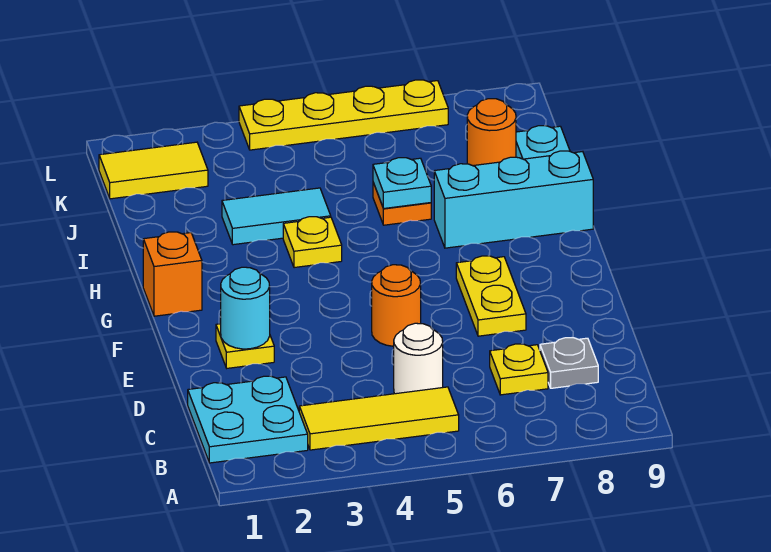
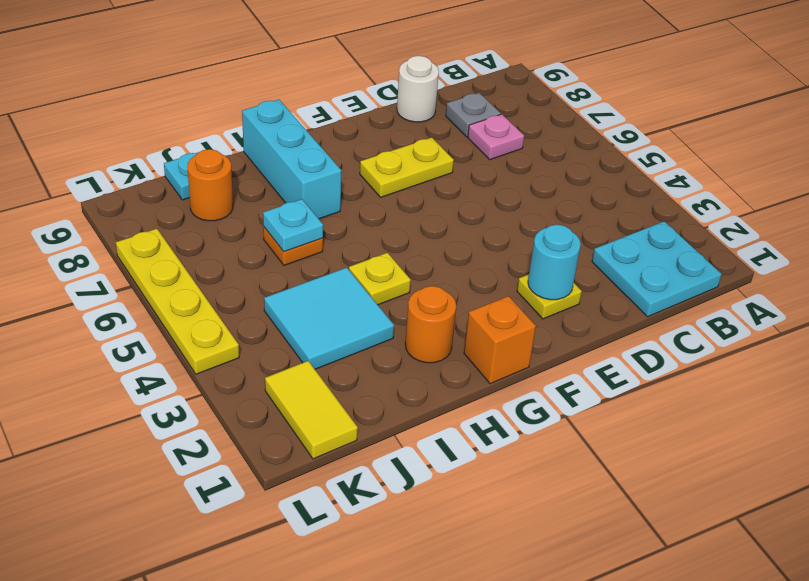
yellow 1x3 tile [299,387,459,450] -> none
white 1x1 round brick [394,323,443,394] -> white 1x1 round brick moved to [397,56,439,122]
yellow 1x1 plate [490,344,548,395] -> pink 1x1 plate [468,114,524,160]
orange 1x1 round brick [372,265,421,346] -> orange 1x1 round brick moved to [405,286,456,363]
cyan 1x2 tile [222,188,331,245] -> cyan 2x2 tile [264,268,394,369]

